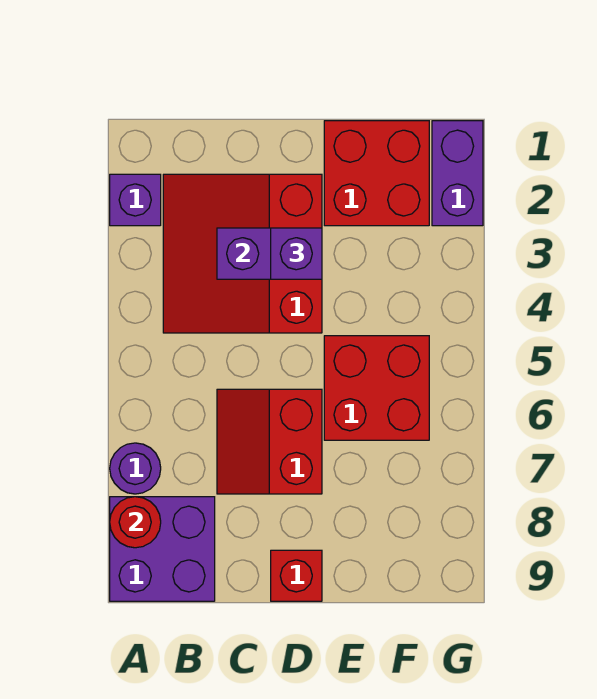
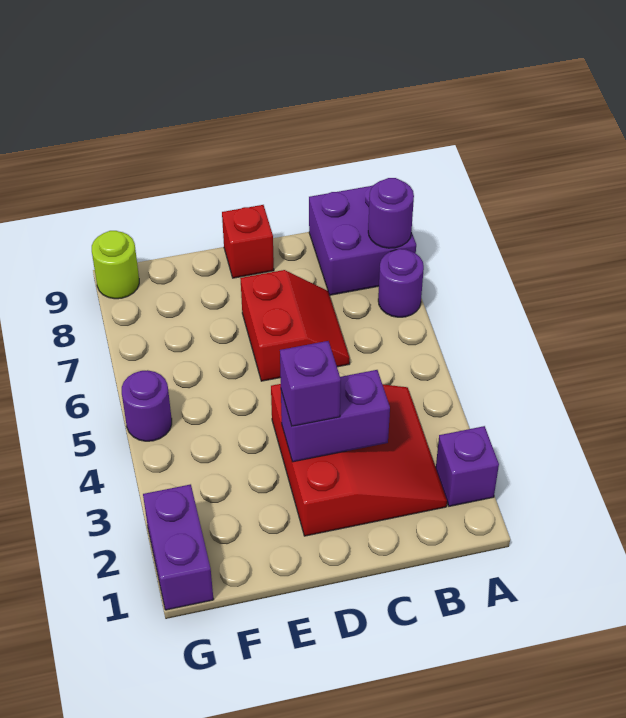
red 1x1 round brick [110,497,161,548] -> purple 1x1 round brick [368,178,414,248]
red 2x2 brick [324,121,429,226] -> none
red 2x2 brick [324,336,429,440] -> none
none -> purple 1x1 round brick [122,370,172,441]
none -> lime 1x1 round brick [92,231,139,299]

